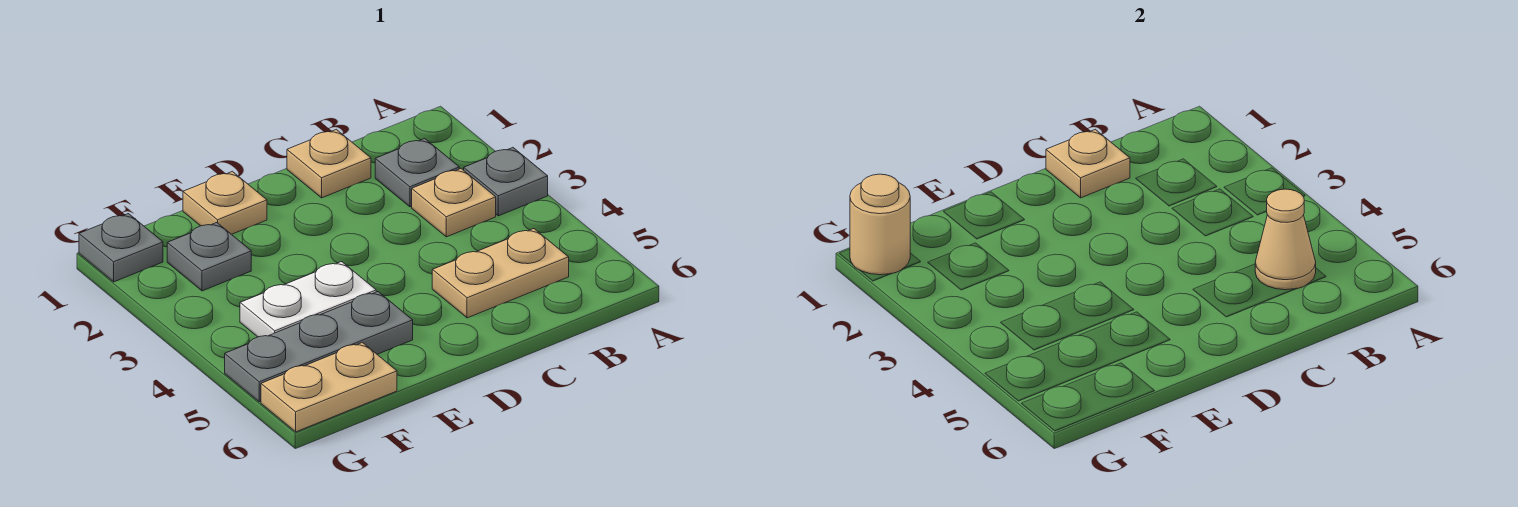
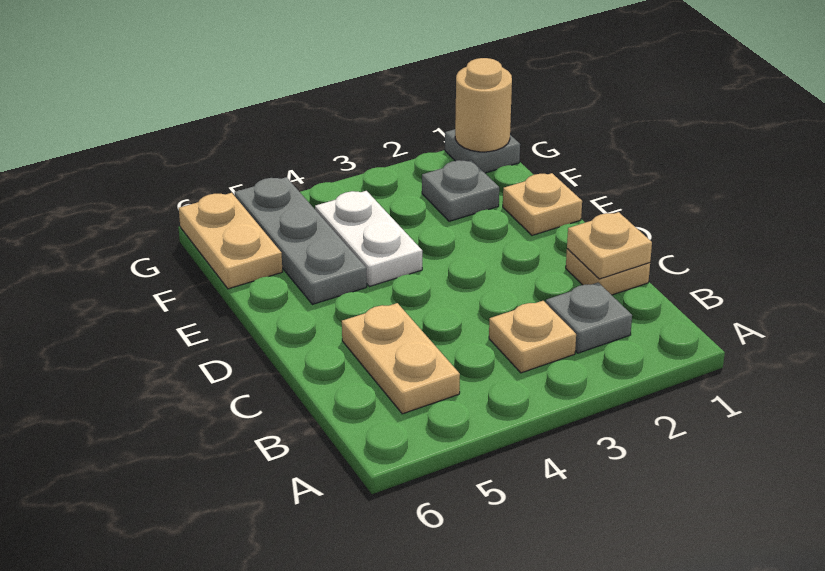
grey 1x1 plate [464,148,548,216] -> none
tan 1x1 cone [1255,189,1316,290] -> none

